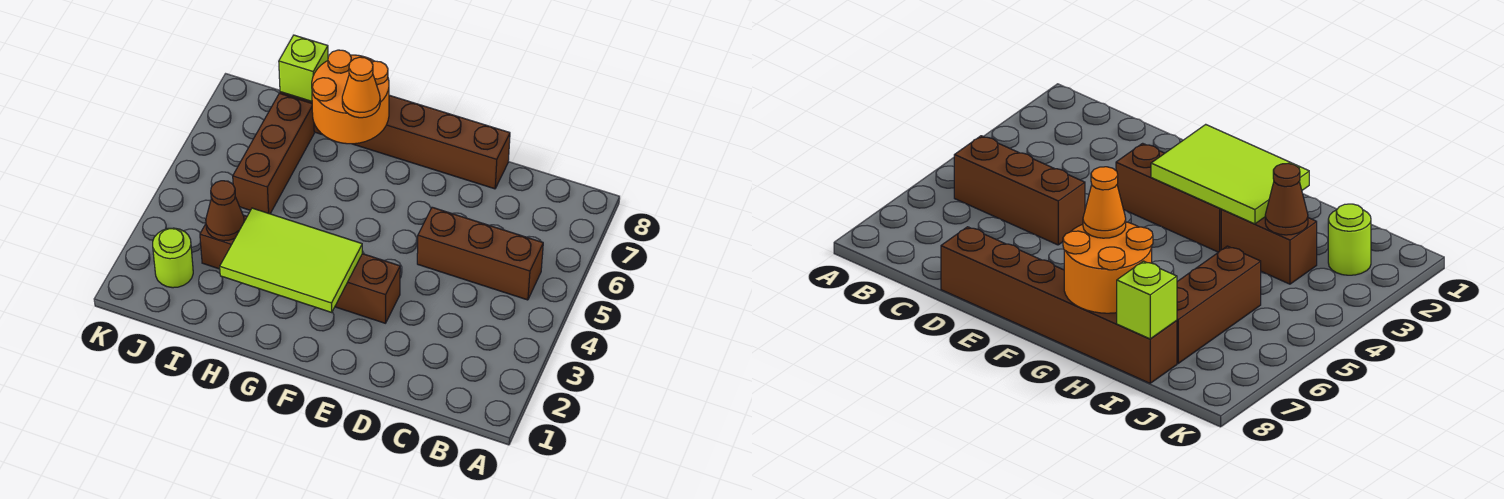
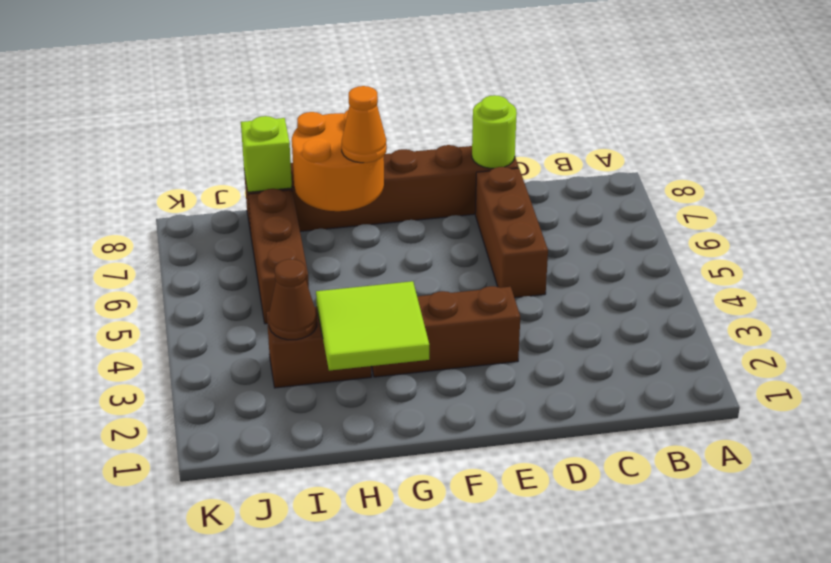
brown 1x3 brick [417,207,543,300] -> brown 1x3 brick turned to [475,167,548,298]
lime 2x3 tile [220,208,362,312] -> lime 2x2 tile [316,281,429,371]
lime 1x1 round brick [153,228,193,288] -> lime 1x1 round brick moved to [472,95,517,168]

